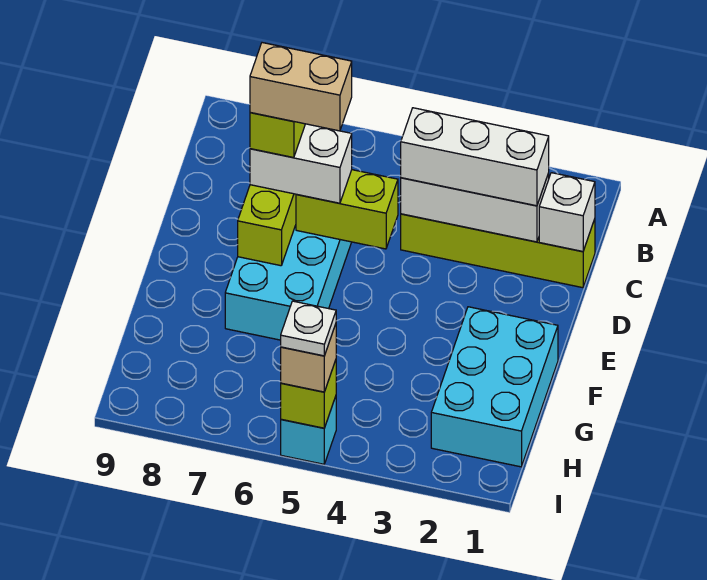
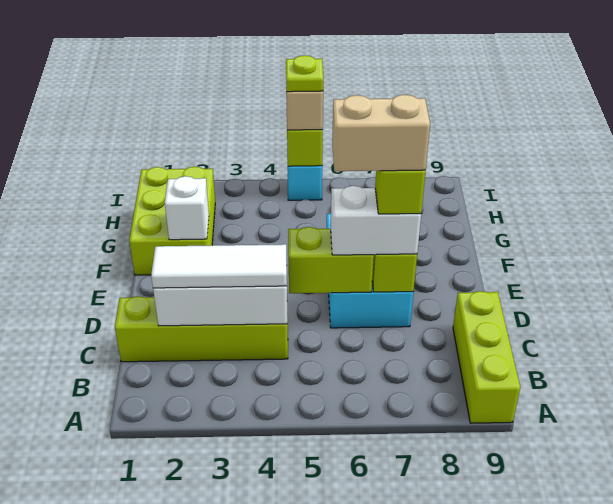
none -> lime 1x3 brick [453,291,520,423]
white 1x1 brick [539,173,595,252] -> white 1x1 brick moved to [165,176,209,240]
white 1x3 brick [401,108,549,206] -> white 1x3 tile [151,244,287,288]
cyan 2x3 brick [431,307,558,467] -> lime 2x3 brick [129,166,215,275]
white 1x1 plate [281,301,336,356] -> lime 1x1 plate [286,55,323,92]

